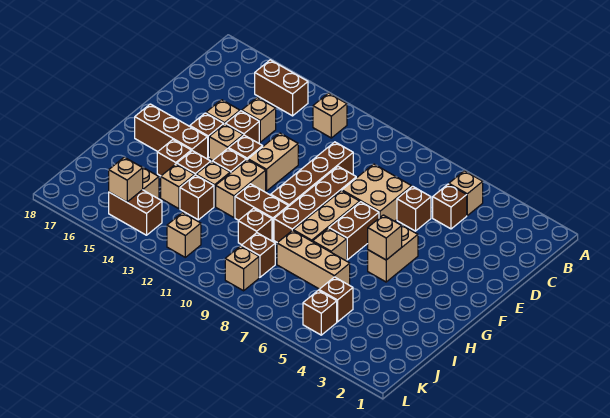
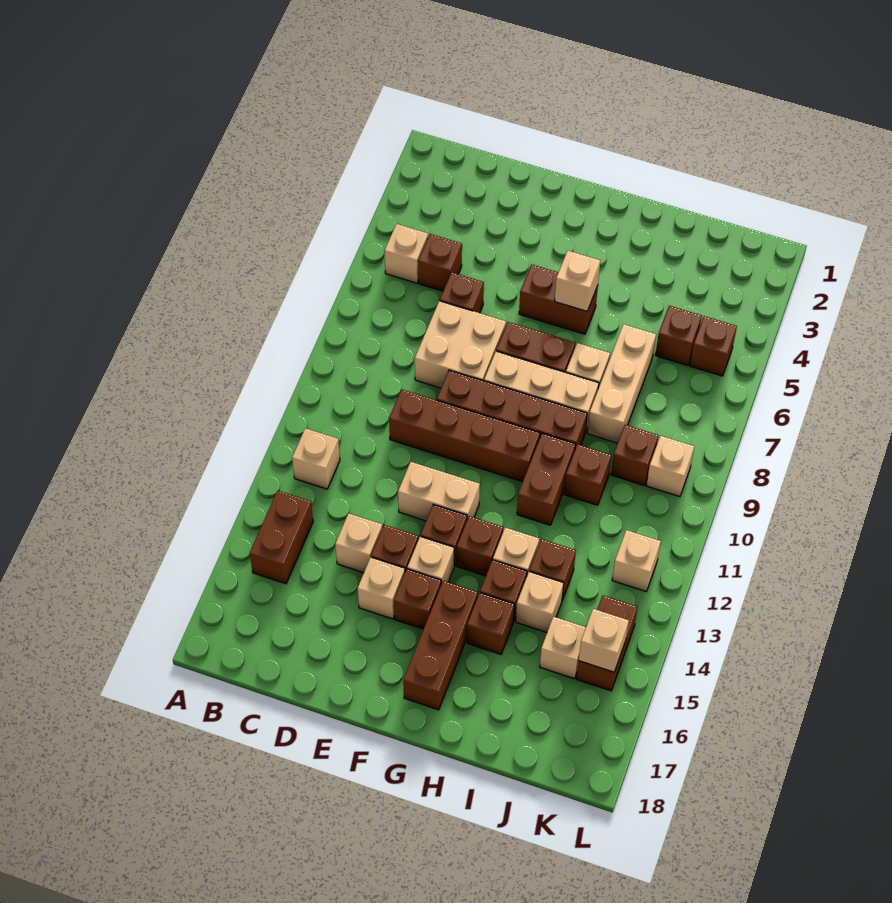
tan 1x2 brick [368,225,418,282] -> brown 1x2 brick [519,264,598,334]
tan 1x2 brick [216,160,266,218] -> none

